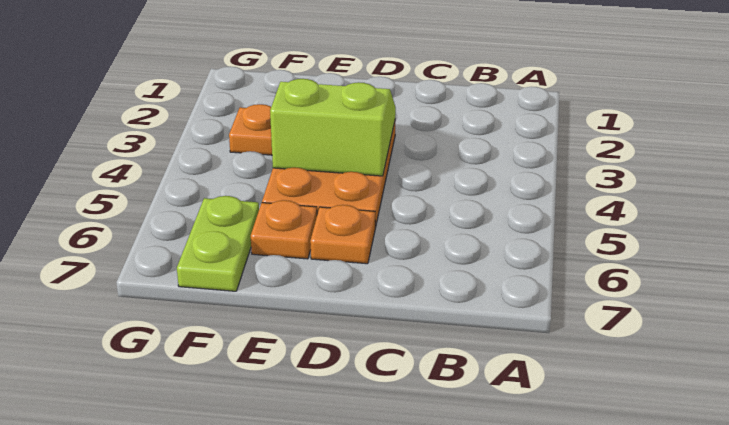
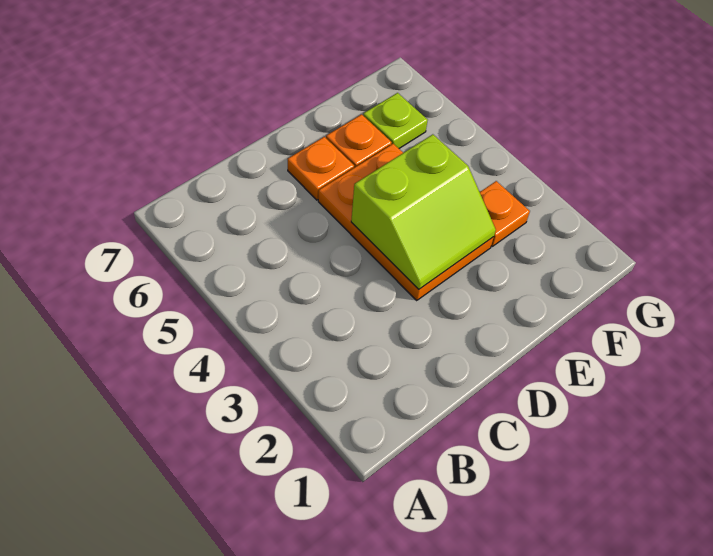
lime 1x2 plate [177,196,259,291] -> lime 1x1 plate [363,93,428,148]

